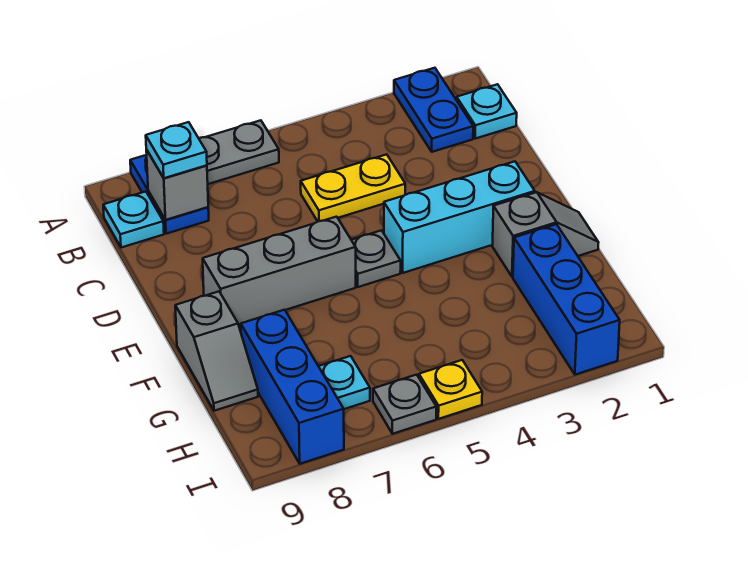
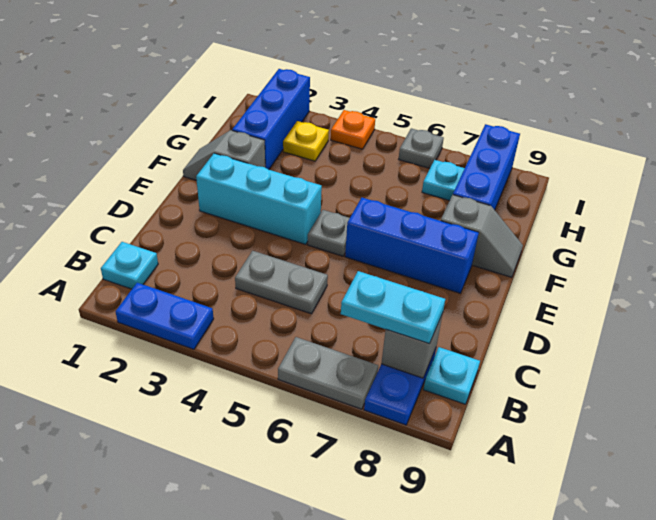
blue 1x2 plate [394,68,473,152] -> blue 1x2 plate turned to [116,283,214,349]
cyan 1x1 plate [146,122,207,178] -> cyan 1x2 plate [341,271,445,344]
yellow 1x2 plate [301,154,405,221] -> grey 1x2 plate [235,251,328,314]
grey 1x3 brick [203,217,356,325] -> blue 1x3 brick [345,198,479,293]
grey 1x2 slope [175,292,258,411] -> grey 1x2 slope turned to [441,195,523,277]
none -> orange 1x1 plate [331,110,375,149]
yellow 1x1 plate [419,360,482,419] -> yellow 1x1 plate moved to [283,121,329,161]

